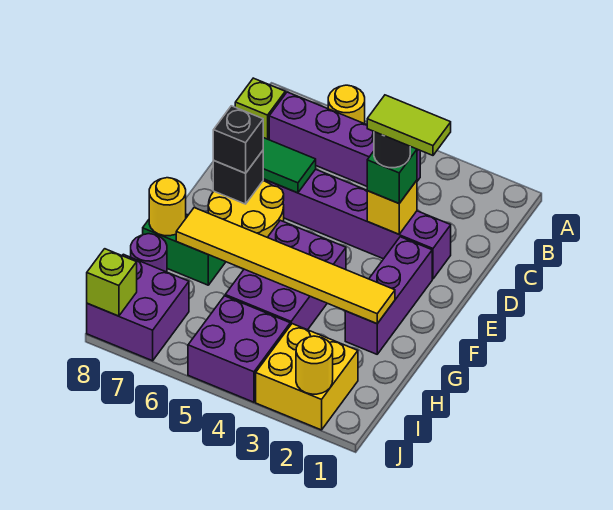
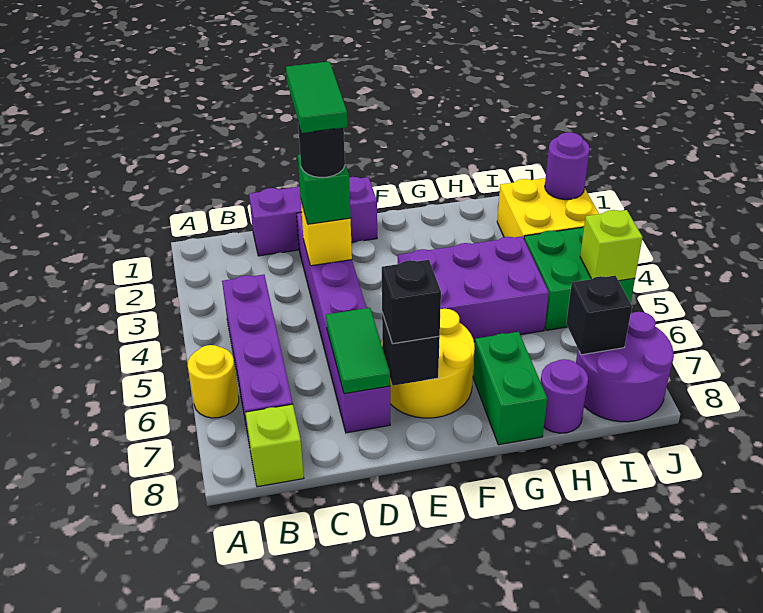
lime 1x2 tile [367,95,451,155] -> green 1x2 tile [286,61,347,133]
purple 1x3 brick [345,237,432,354] -> purple 1x3 brick moved to [249,177,377,256]
yellow 1x6 tile [176,208,395,324] -> none
yellow 1x1 round brick [149,178,186,236] -> none
purple 2x2 brick [188,296,290,402] -> green 2x2 brick [524,226,635,330]
purple 2x2 brick [87,254,189,361] -> purple 2x2 round brick [576,312,674,422]
none -> black 1x1 brick [566,276,632,355]
yellow 1x1 round brick [296,336,333,394] -> purple 1x1 round brick [545,132,590,200]
lime 1x1 brick [87,249,137,316] -> lime 1x1 brick moved to [580,210,643,281]

